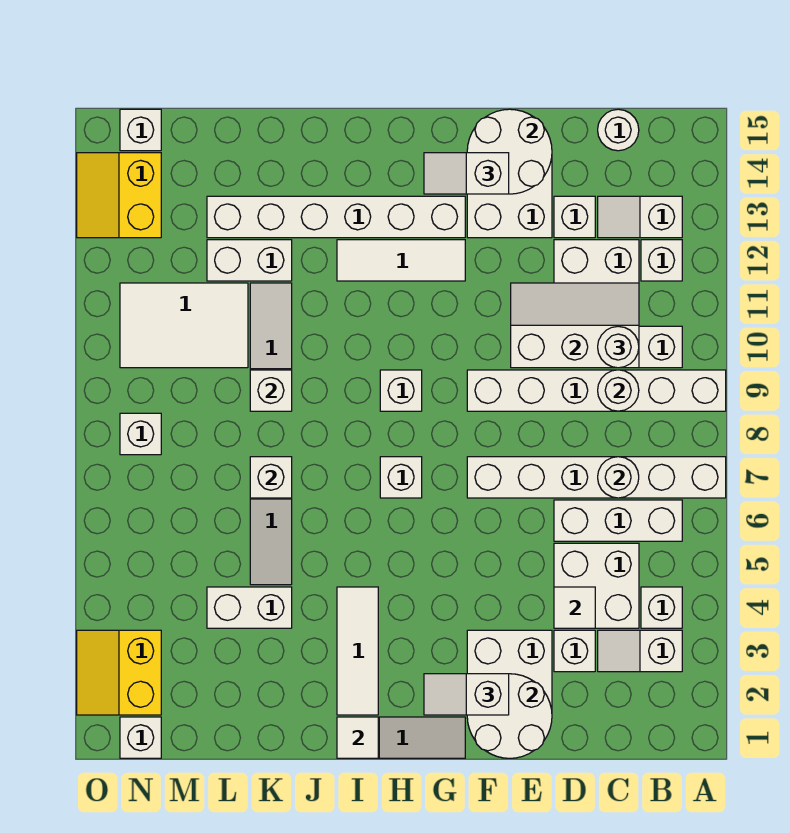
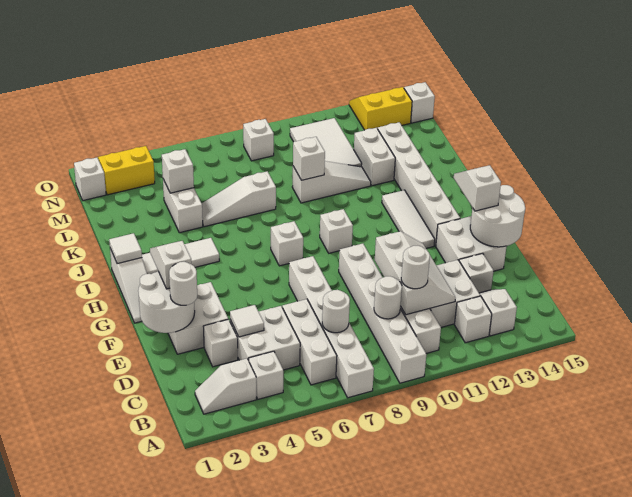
white 1x2 slope [598,630,682,672] -> white 1x2 slope turned to [195,359,256,414]
white 1x1 round brick [598,109,639,151] -> white 1x1 round brick moved to [169,262,197,305]
white 1x1 brick [250,457,292,498] -> white 1x1 brick moved to [162,149,194,193]

